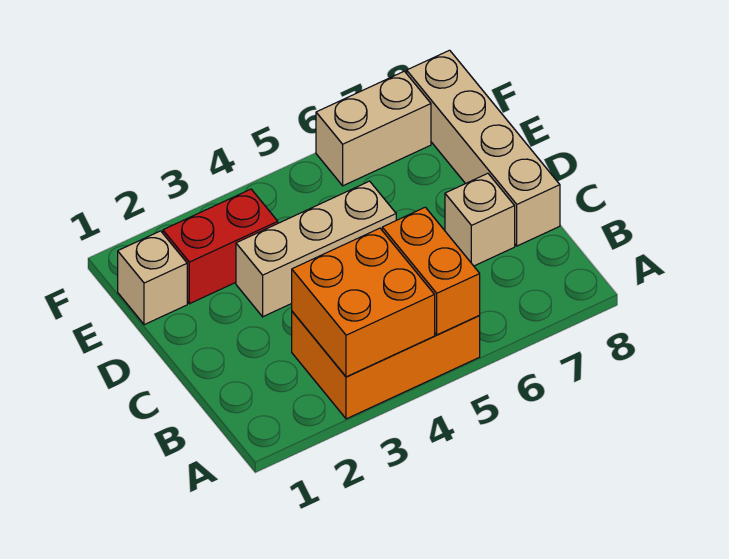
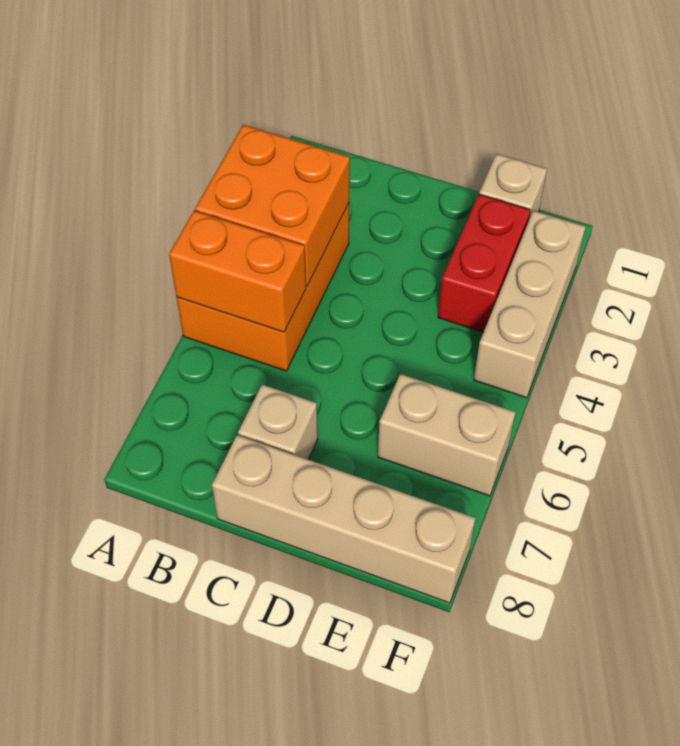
tan 1x3 brick [236,181,396,317] -> tan 1x3 brick moved to [474,211,586,398]
tan 1x2 brick [316,71,431,186] -> tan 1x2 brick turned to [378,374,516,496]

